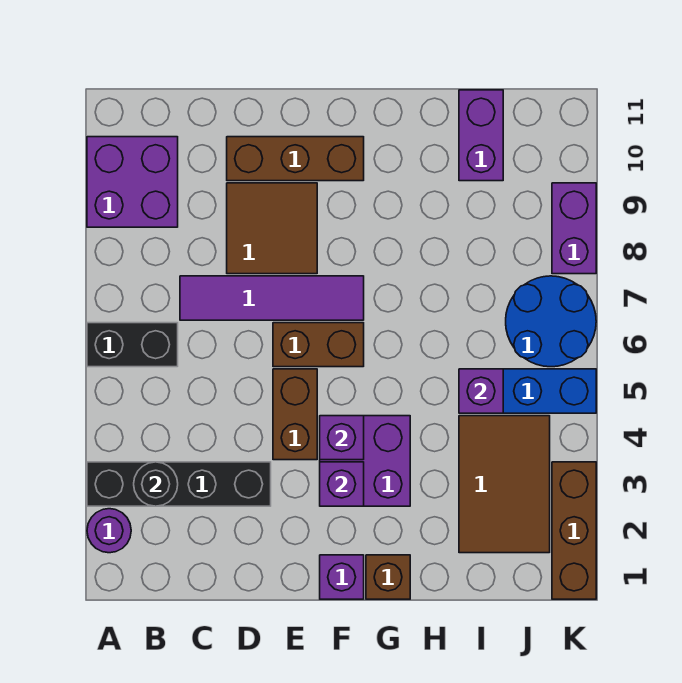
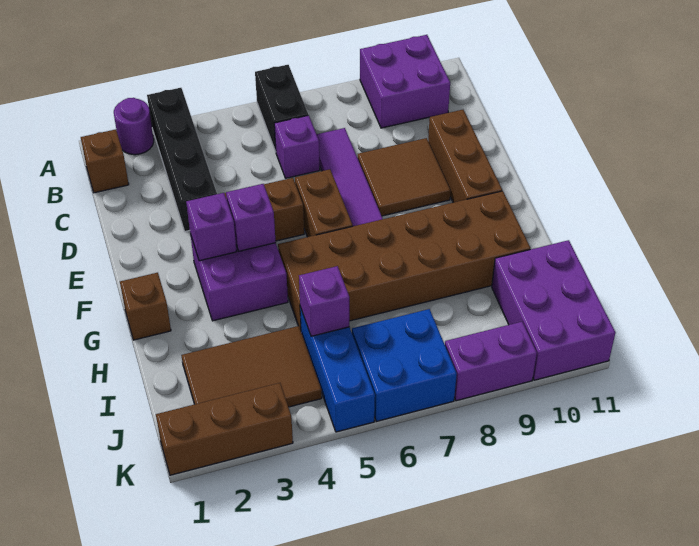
none -> brown 1x1 brick [81,129,129,193]
black 1x1 round brick [134,462,178,506] -> none
purple 1x1 brick [320,555,364,599] -> purple 1x1 brick moved to [274,115,320,178]
none -> brown 2x6 brick [278,191,530,330]
purple 1x2 brick [459,90,503,181] -> purple 2x3 brick [492,240,615,380]
blue 2x2 round brick [506,276,596,367] -> blue 2x2 brick [352,309,457,421]

